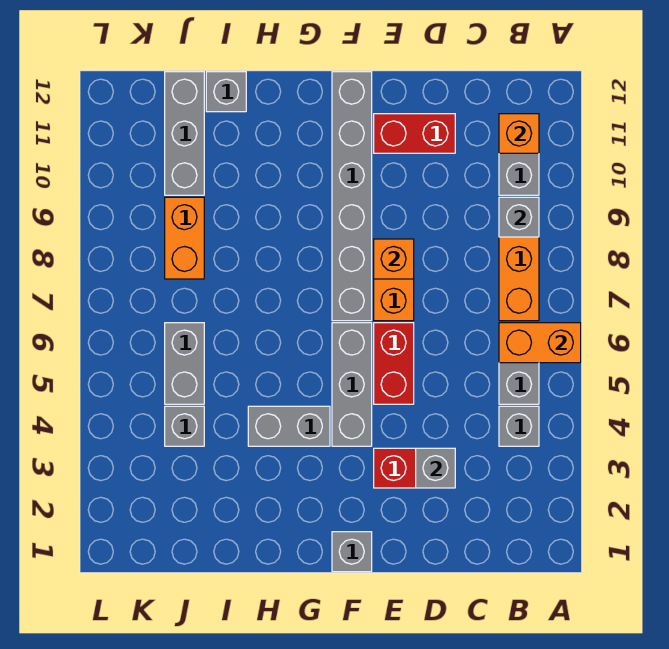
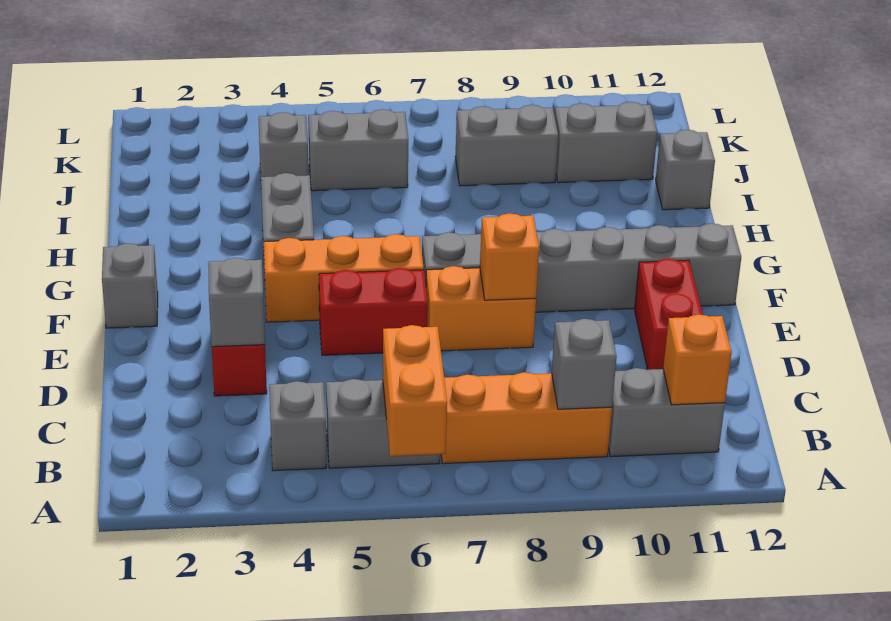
grey 1x3 brick [332,323,372,446] -> orange 1x3 brick [264,234,424,322]
orange 1x2 brick [165,197,204,279] -> grey 1x2 brick [455,105,558,186]
grey 1x3 brick [165,72,204,195] -> grey 1x2 brick [555,102,657,183]

